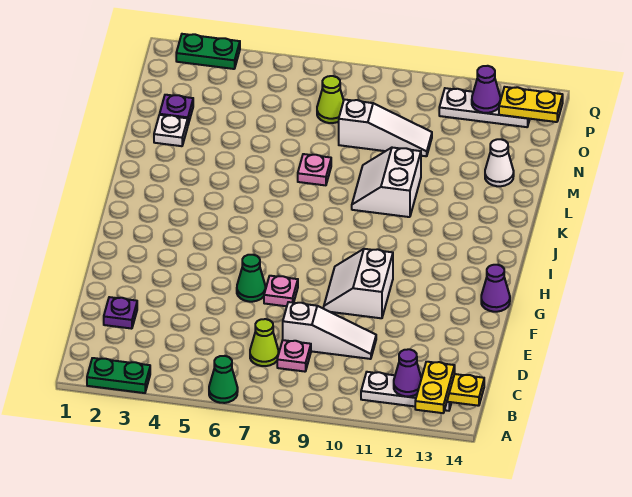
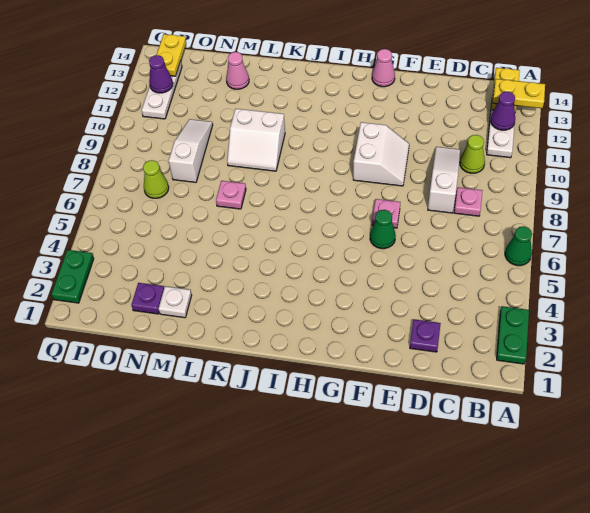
lime 1x1 cone [250,319,279,366] -> lime 1x1 cone moved to [460,135,485,173]
white 2x2 slope [324,249,393,318] -> white 2x2 slope turned to [353,122,409,186]
purple 1x1 cone [481,265,510,312] -> pink 1x1 cone [372,49,395,87]
white 1x1 cone [485,139,514,186] -> pink 1x1 cone [226,52,249,89]

